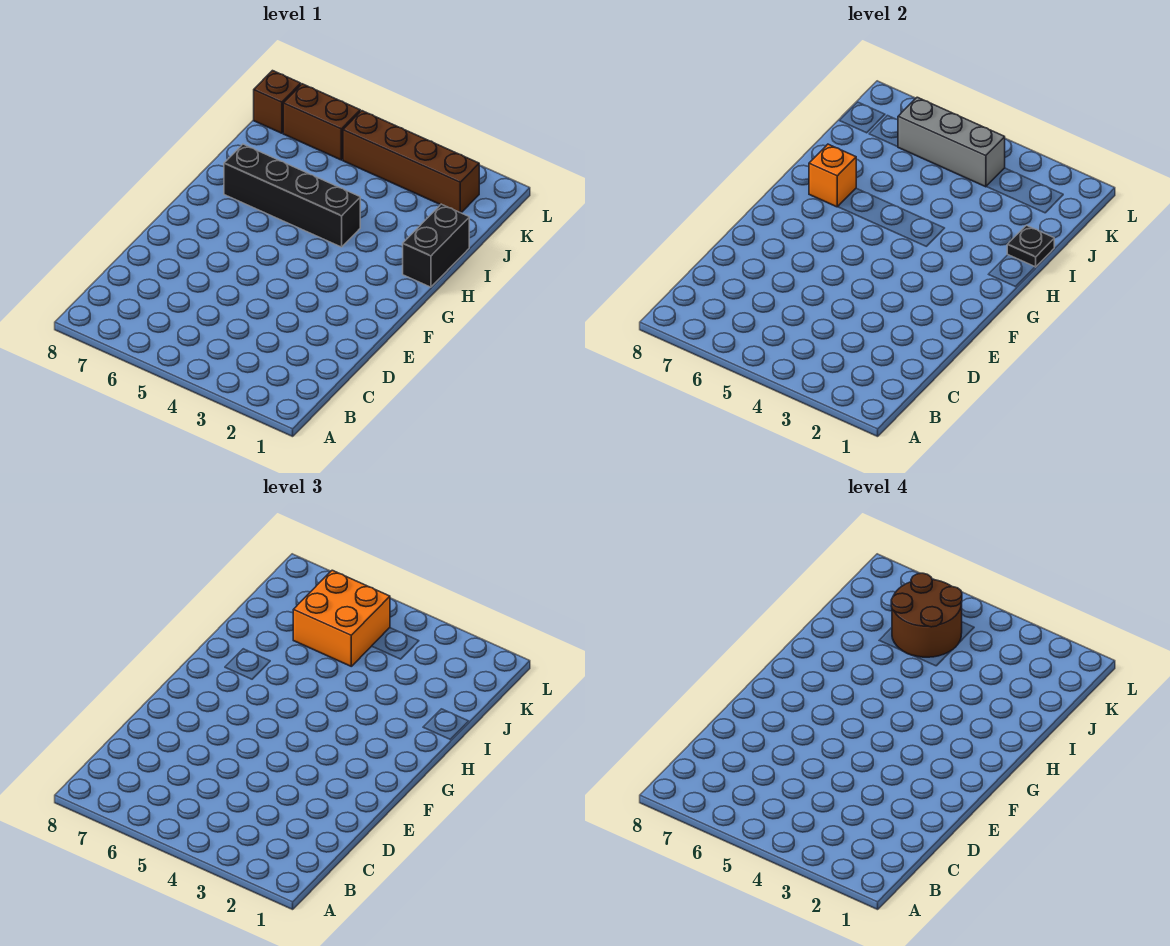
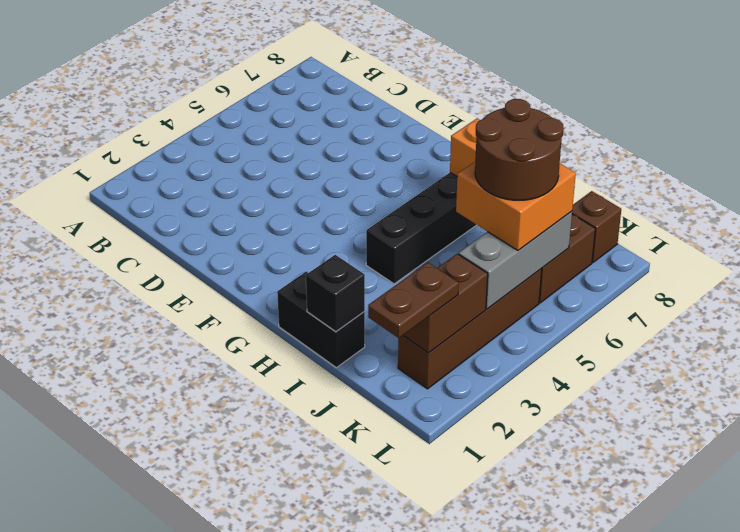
black 1x1 plate [1007,225,1054,267] -> black 1x1 brick [306,255,365,332]
none -> brown 1x2 plate [368,262,459,338]
none -> brown 1x2 brick [403,254,488,353]

